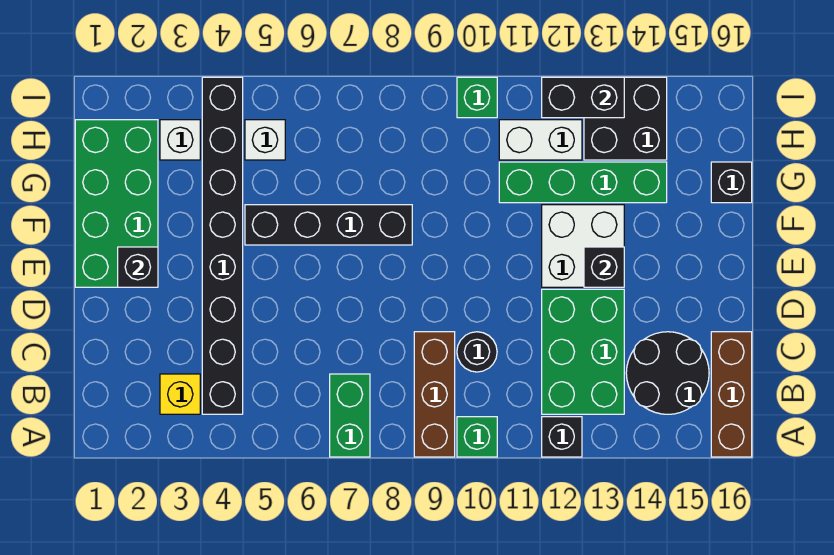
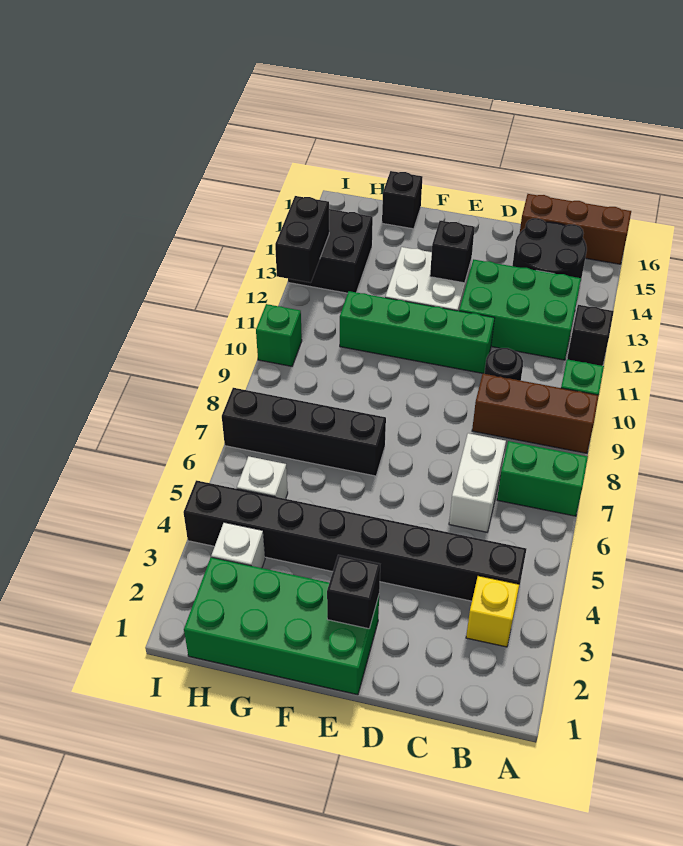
black 1x4 brick [245,205,412,245] -> black 1x4 brick turned to [222,388,386,476]
green 1x4 brick [499,162,667,203] -> green 1x4 brick turned to [340,291,494,374]
white 1x2 brick [499,120,582,160] -> white 1x2 brick moved to [449,433,506,532]

